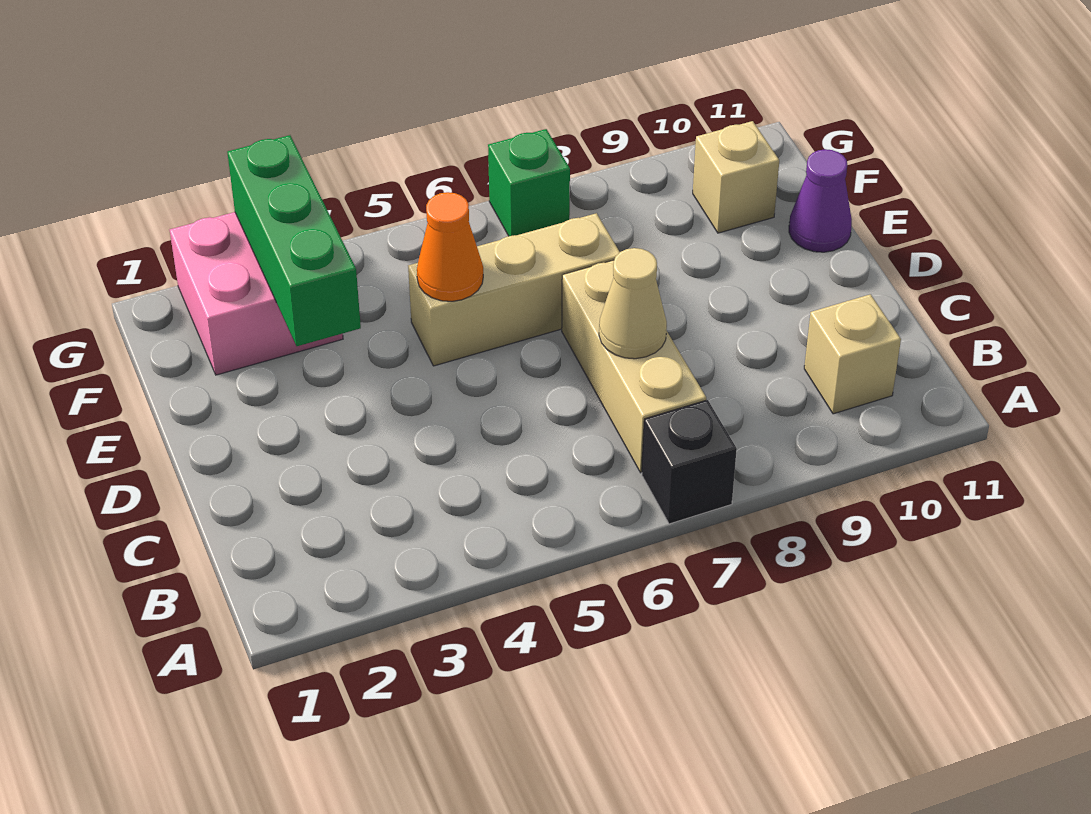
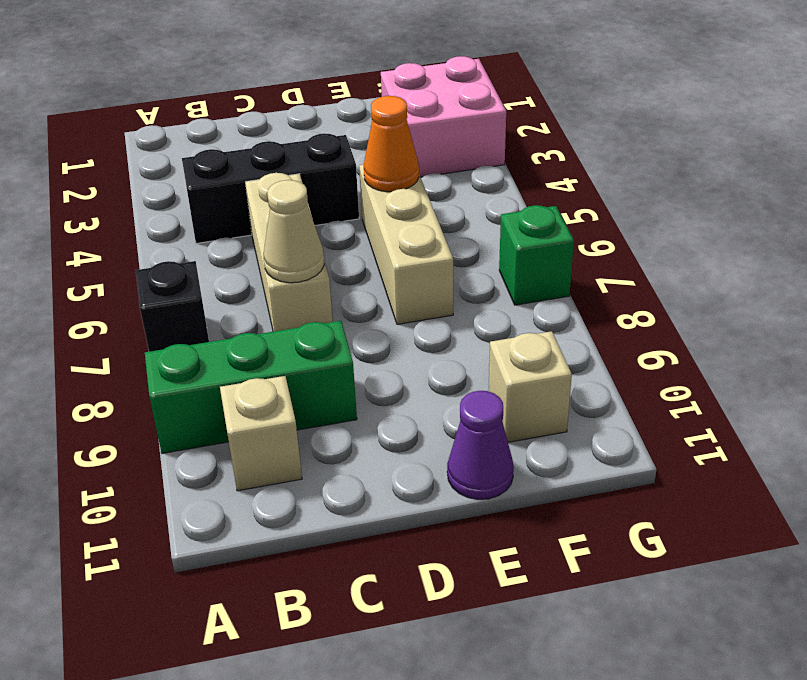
none -> black 1x3 brick [182,133,359,243]
tan 1x3 brick [562,260,706,473] -> tan 1x3 brick turned to [245,173,333,332]
green 1x3 brick [227,135,361,346] -> green 1x3 brick moved to [145,321,357,453]

